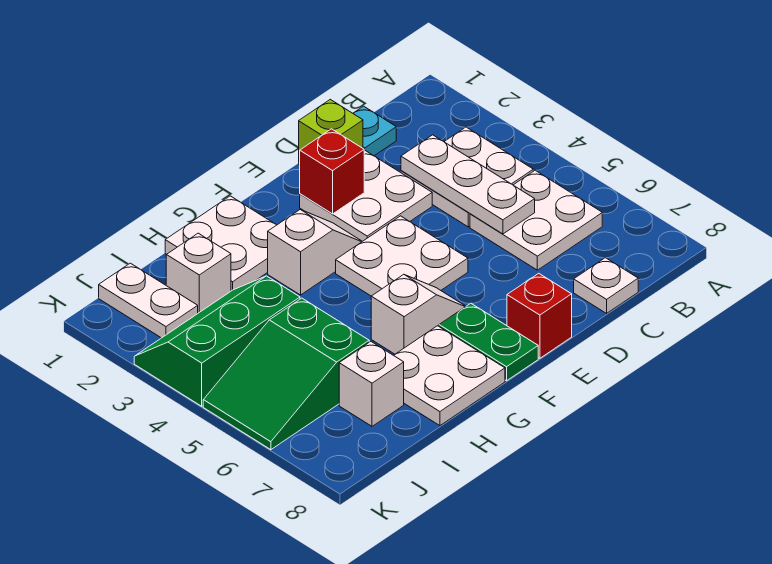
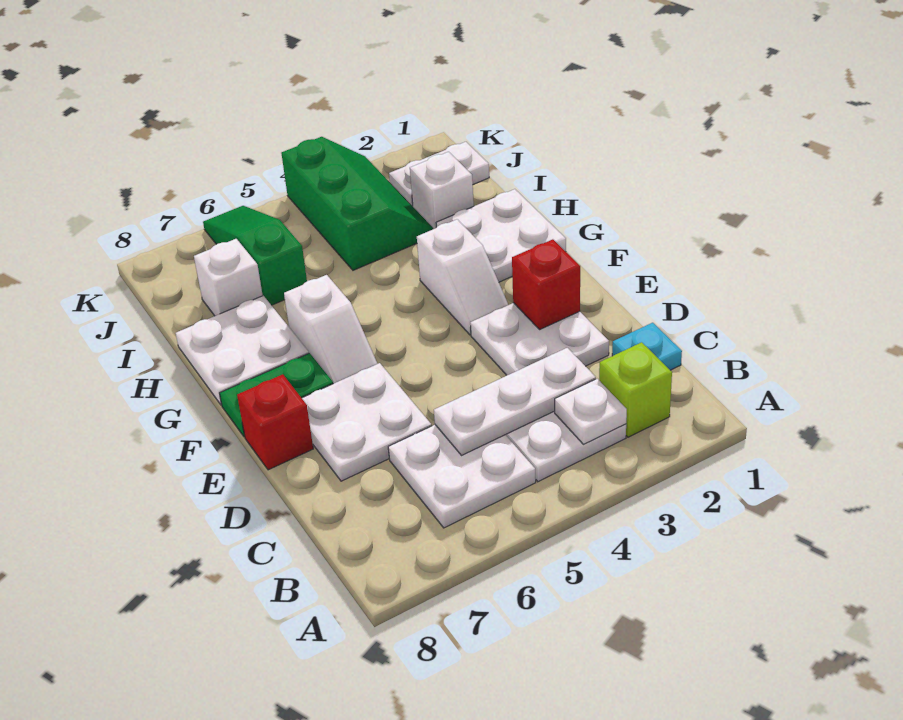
white 1x1 plate [574,258,638,313] -> white 1x1 plate moved to [555,379,627,444]
lime 1x1 brick [299,99,363,165] -> lime 1x1 brick moved to [599,342,672,437]
white 2x2 plate [336,216,468,296] -> white 2x2 plate moved to [302,363,431,481]
green 2x3 slope [203,298,369,450] -> green 1x3 slope [203,206,307,305]

